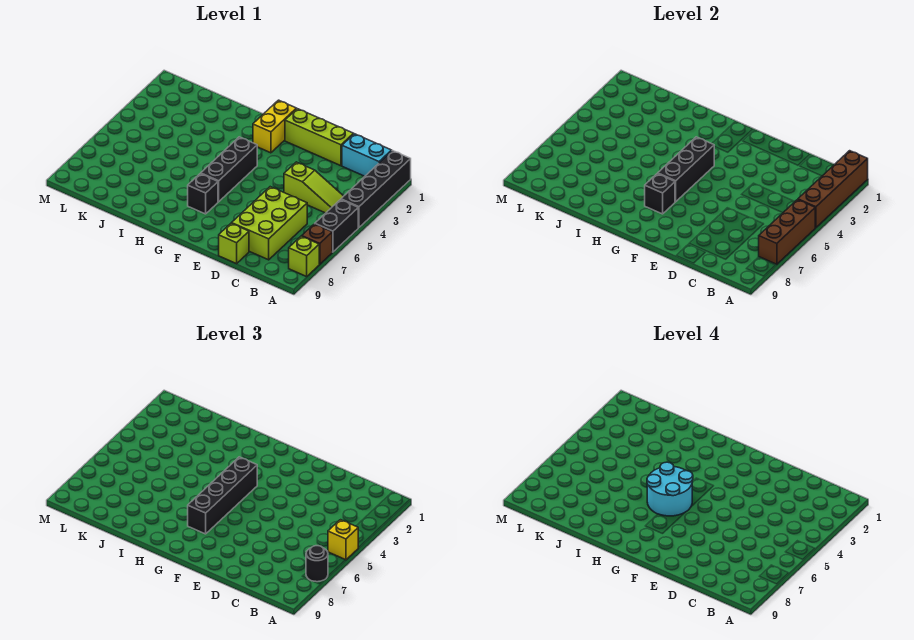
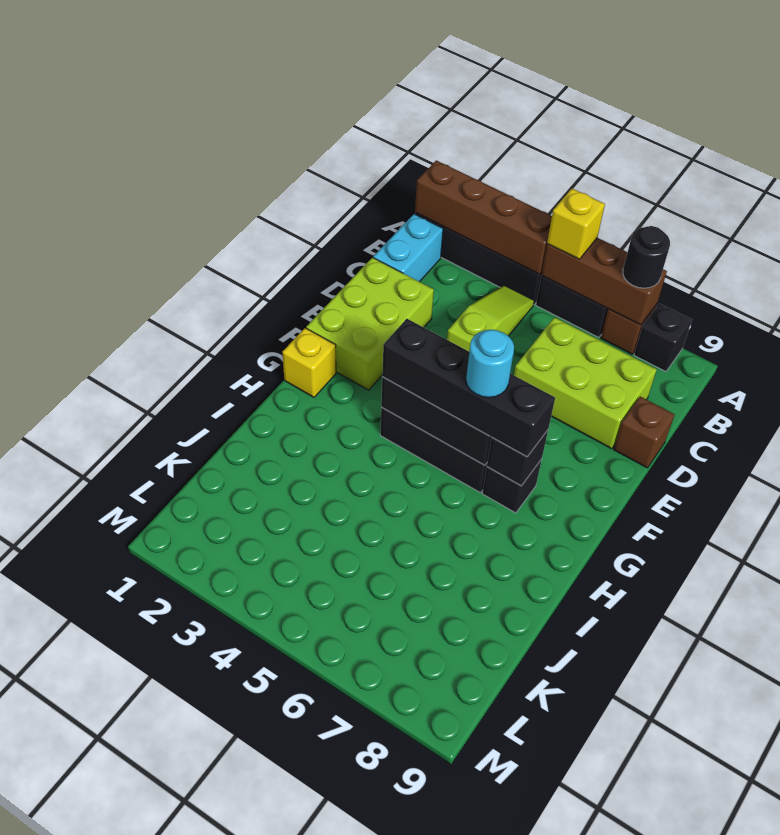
lime 1x1 brick [289,236,319,276] -> black 1x1 brick [634,304,692,371]
lime 1x3 brick [285,109,354,166] -> lime 2x3 brick [306,258,434,390]
lime 1x1 brick [219,223,249,264] -> brown 1x1 brick [614,397,675,468]
yellow 1x2 brick [253,100,296,153] -> yellow 1x1 brick [282,328,336,397]
cyan 2x2 round brick [647,462,693,516] -> cyan 1x1 round brick [466,330,514,398]

